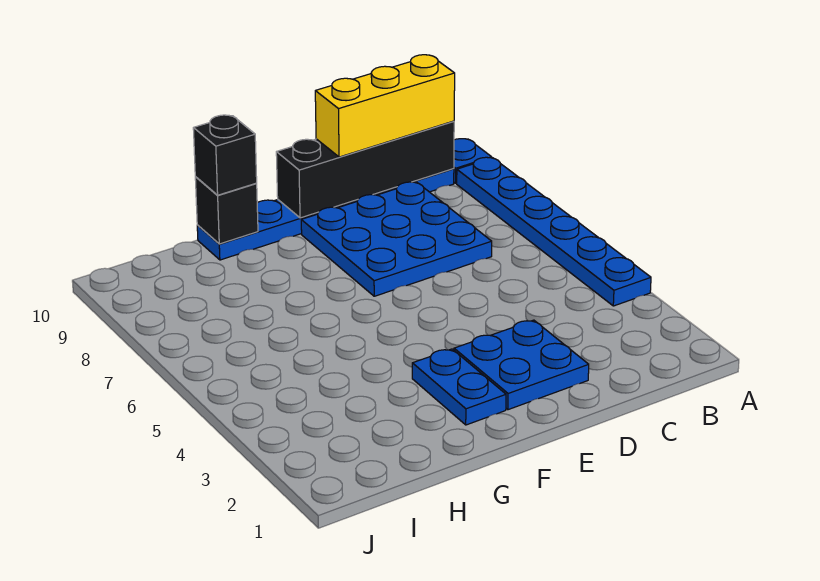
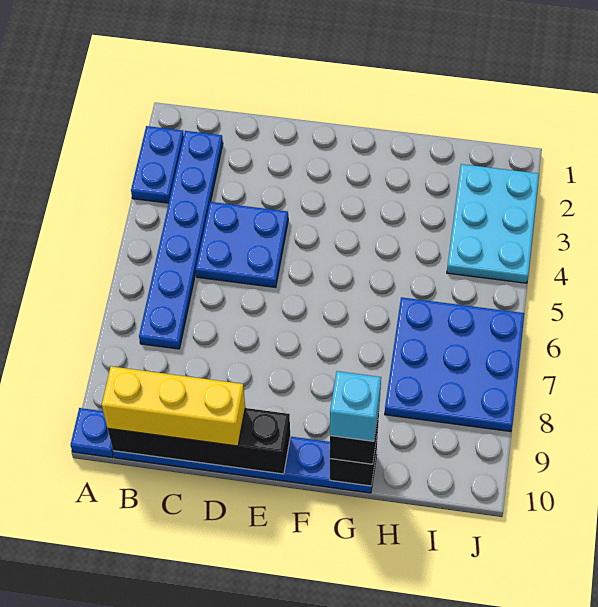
blue 1x6 plate [457,157,651,306] -> blue 1x6 plate moved to [139,131,223,349]
blue 3x3 plate [301,182,492,296] -> blue 3x3 plate moved to [385,297,524,432]
blue 2x2 plate [454,320,589,410] -> blue 2x2 plate moved to [196,202,288,287]
blue 1x2 plate [412,349,506,425] -> blue 1x2 plate moved to [131,126,184,203]
none -> cyan 1x1 brick [330,371,381,441]
none -> cyan 2x3 plate [447,164,539,283]

